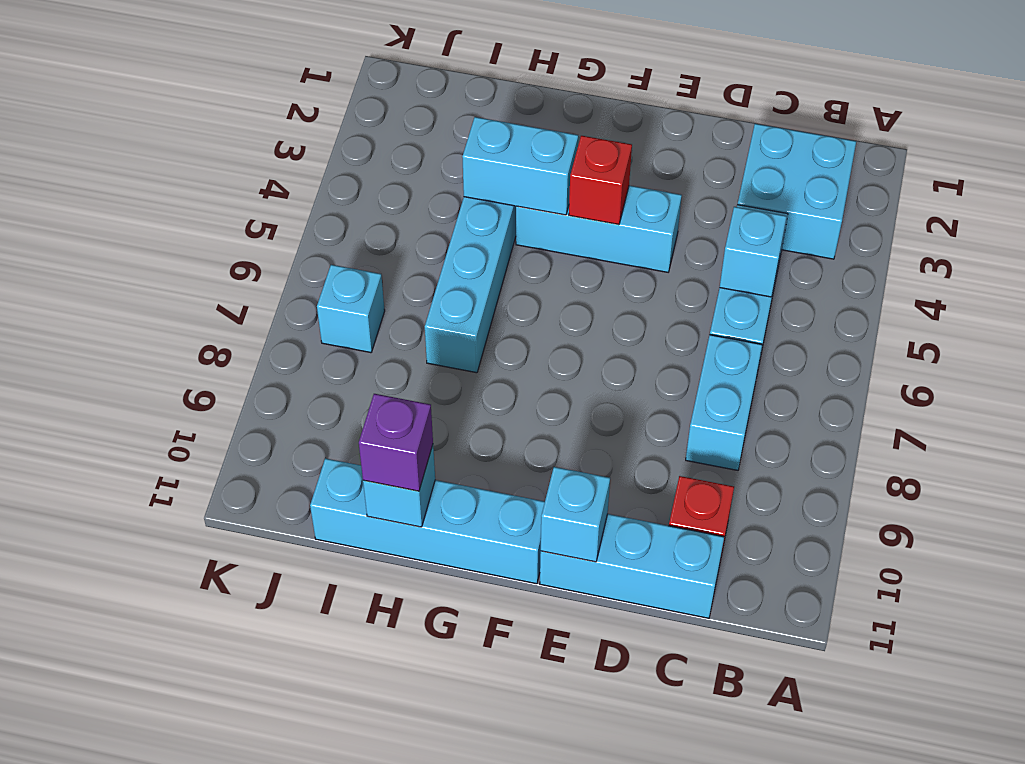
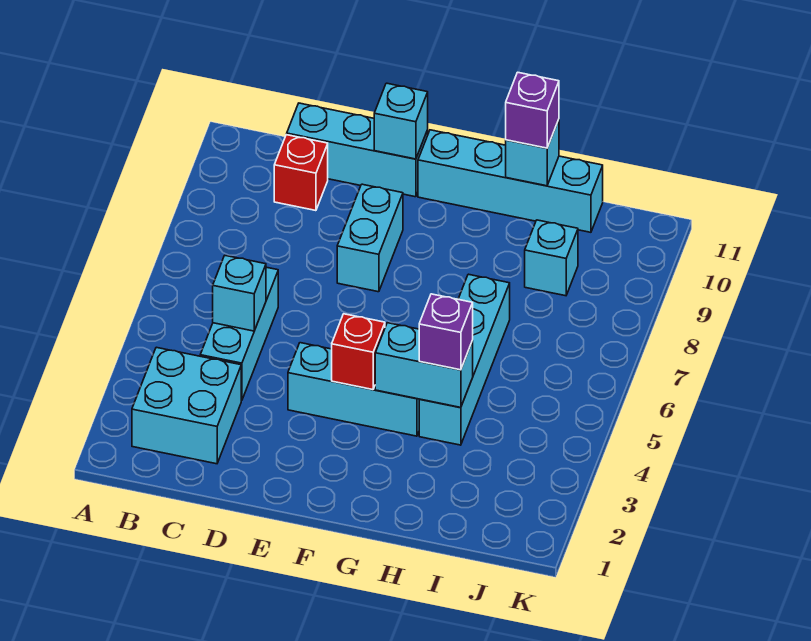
cyan 1x2 brick [686,335,762,470] -> cyan 1x2 brick moved to [337,184,403,292]
none -> purple 1x1 brick [419,294,473,370]
cyan 1x1 brick [317,265,385,353] -> cyan 1x1 brick moved to [525,220,578,296]

